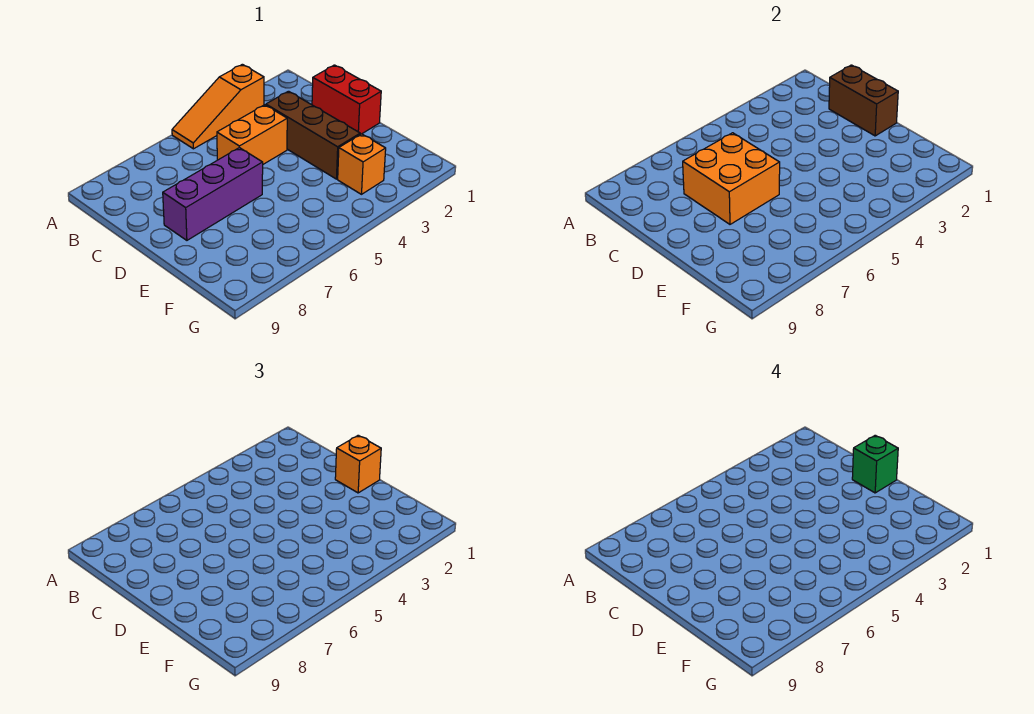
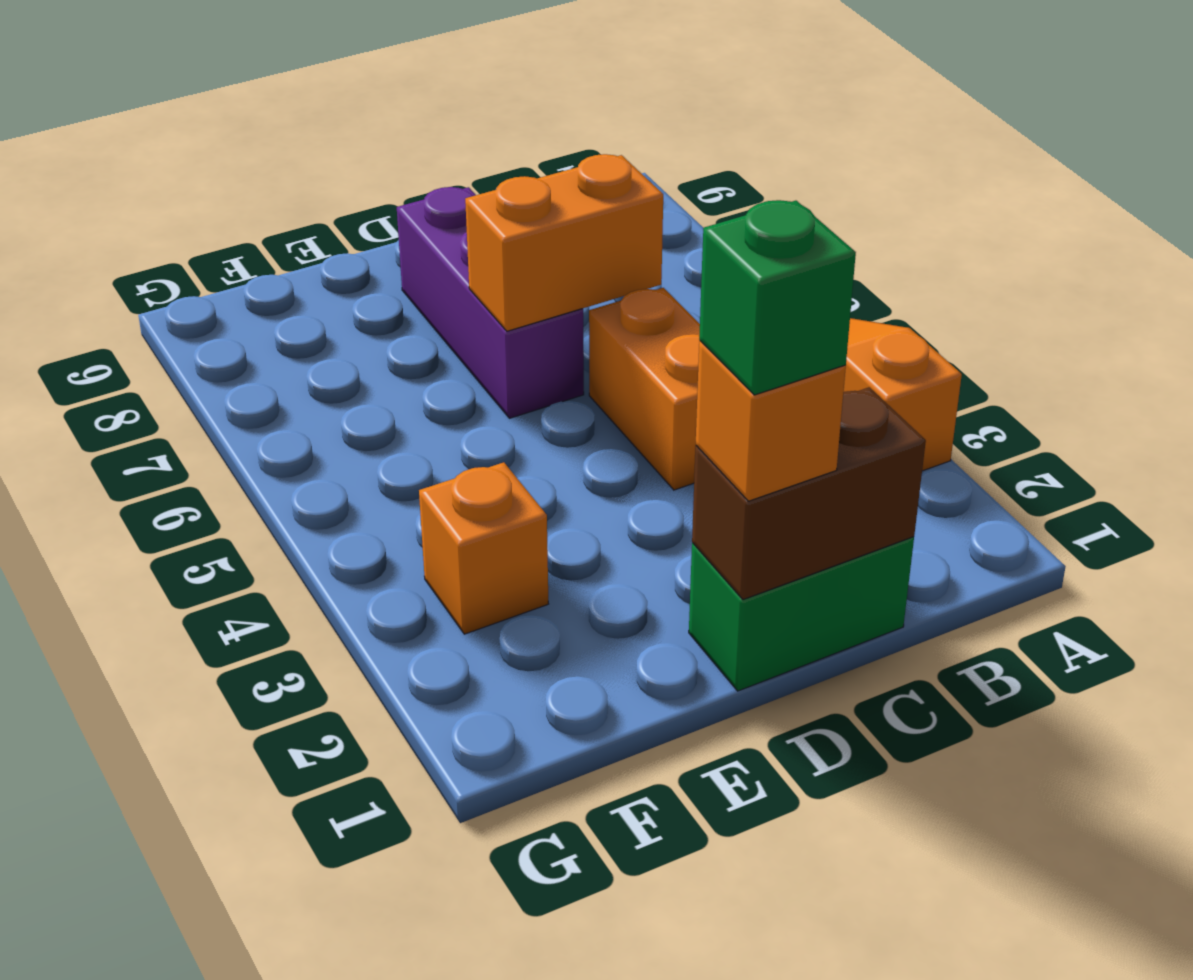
red 1x2 brick [312,65,381,134] -> green 1x2 brick [689,537,914,691]
brown 1x3 brick [266,91,360,179] -> none
orange 2x2 brick [683,133,780,224] -> orange 1x2 brick [465,154,663,331]

